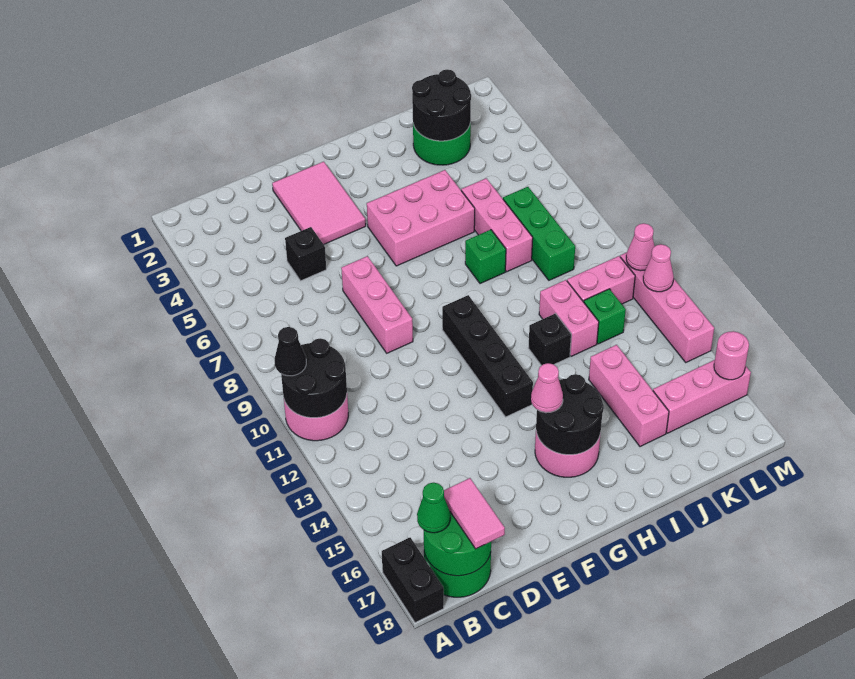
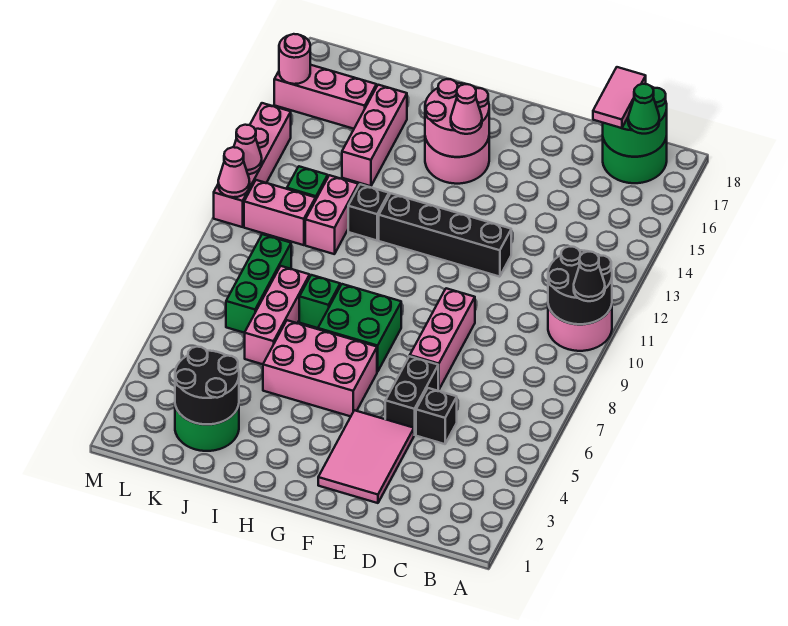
black 1x2 brick [382,538,444,623] -> black 1x2 brick moved to [385,356,438,435]
none -> green 2x2 brick [318,284,401,372]
black 1x4 brick [442,295,533,417] -> black 1x4 brick turned to [379,193,511,277]
black 2x2 round brick [536,374,604,455] -> pink 2x2 round brick [425,79,489,157]

